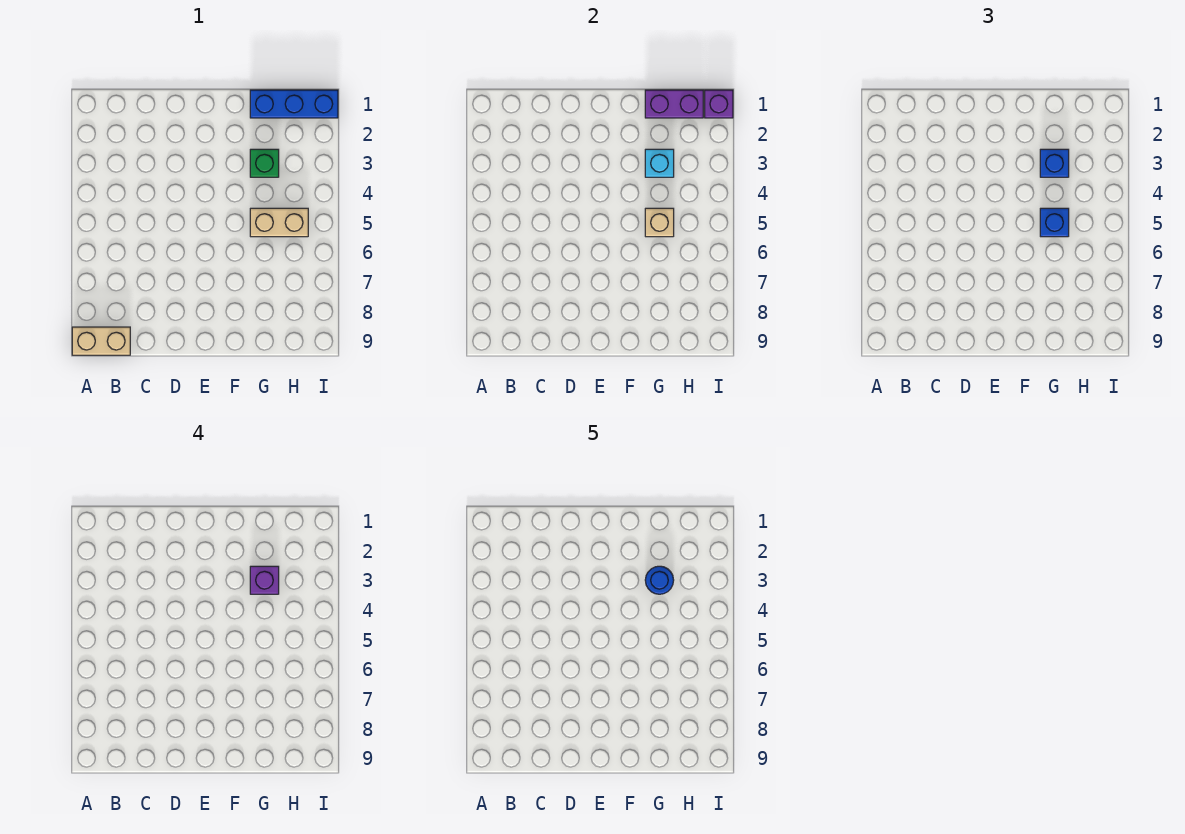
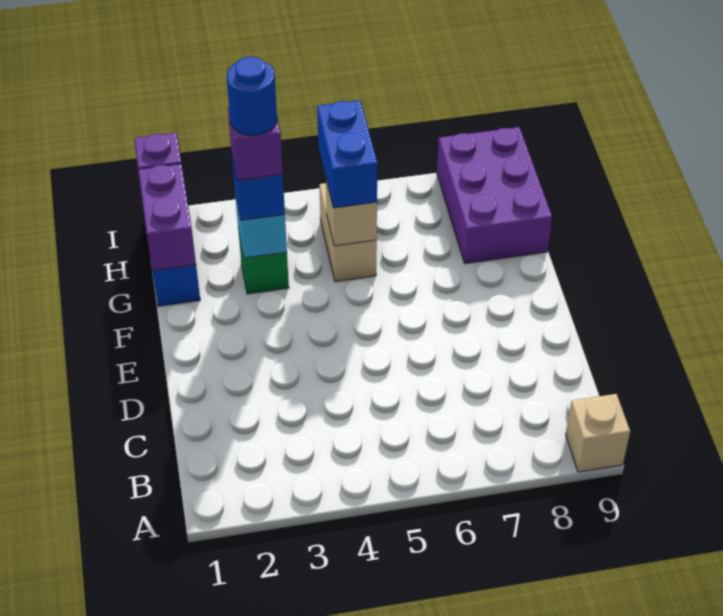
tan 1x2 brick [72,327,130,355] -> tan 1x1 brick [566,394,630,472]
blue 1x1 brick [1040,208,1069,237] -> blue 1x2 brick [317,100,377,208]
none -> purple 2x3 brick [437,127,552,264]

